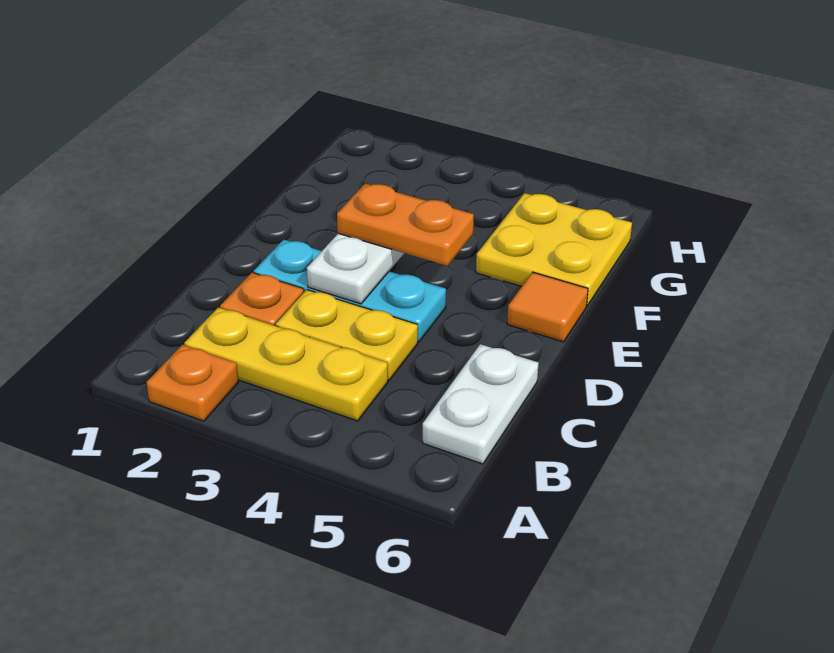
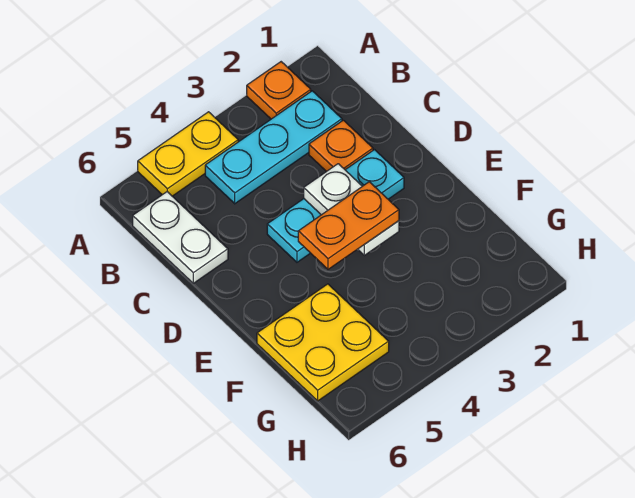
yellow 1x3 plate [184,307,388,421] -> cyan 1x3 plate [205,91,342,204]
yellow 1x2 plate [276,290,418,380] -> yellow 1x2 plate moved to [138,112,238,196]
orange 1x1 tile [507,272,588,342] -> none

